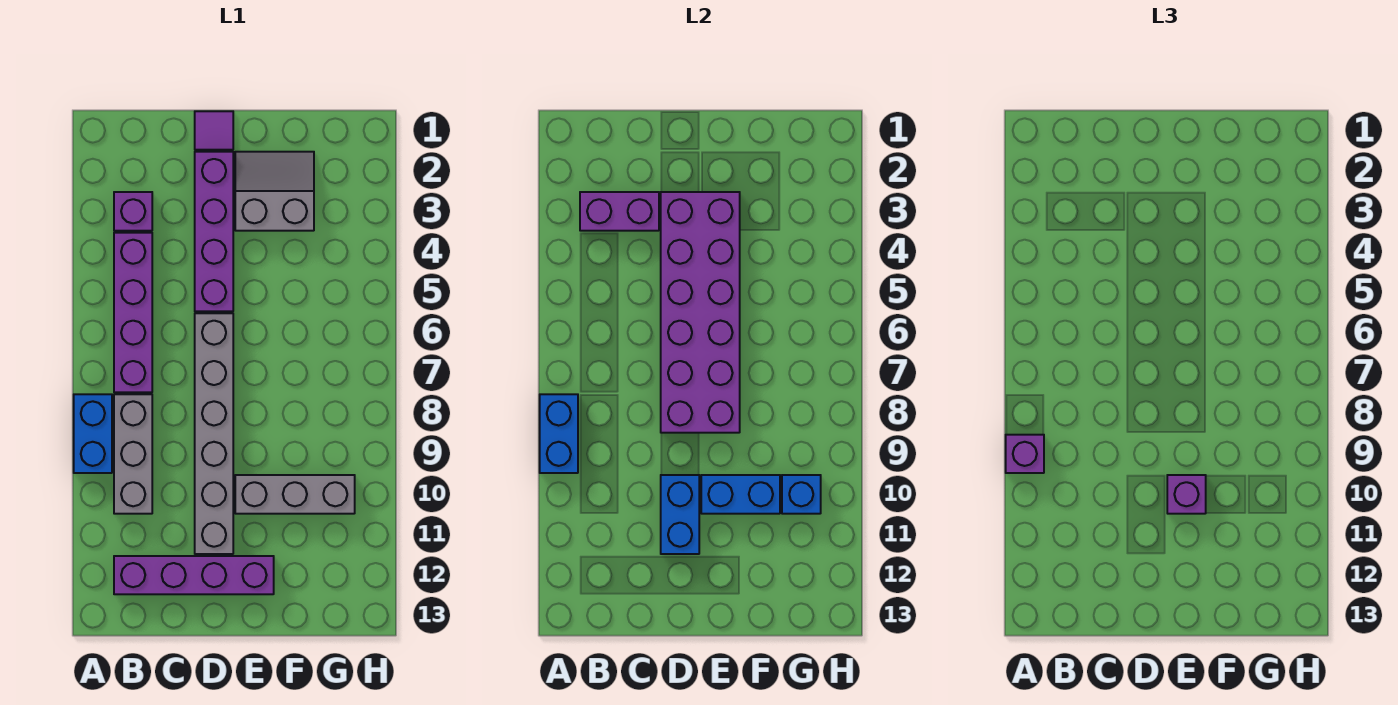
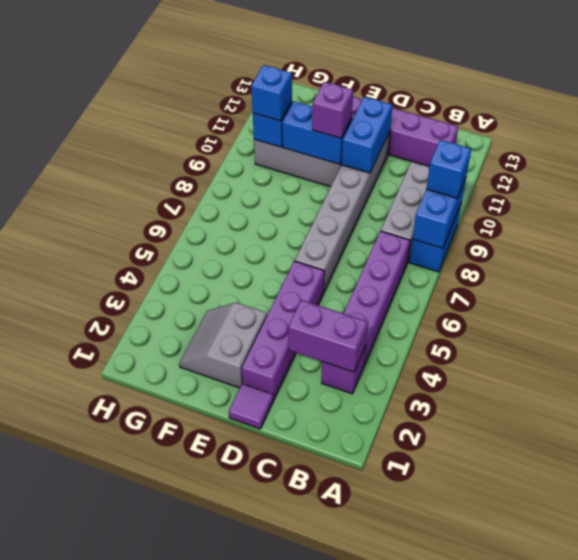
purple 1x1 brick [1006,435,1044,473] -> blue 1x1 brick [426,140,471,198]
purple 2x6 brick [661,192,740,433] -> none
grey 2x2 slope [235,152,314,231] -> grey 2x2 slope turned to [179,302,267,388]
none -> blue 1x1 brick [251,65,292,121]

